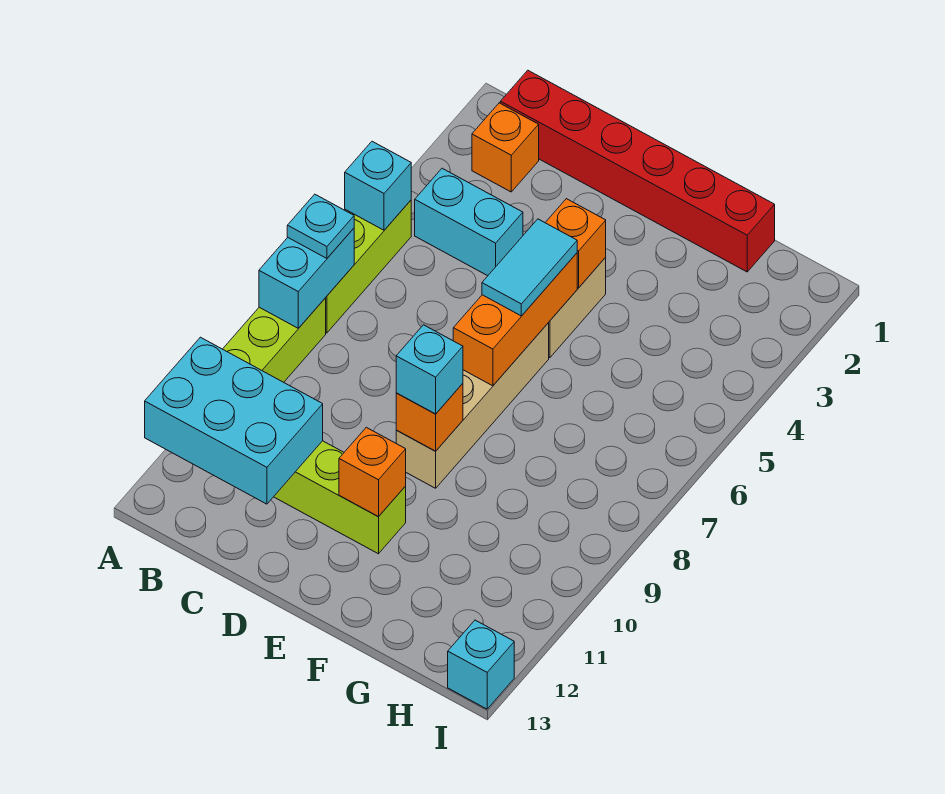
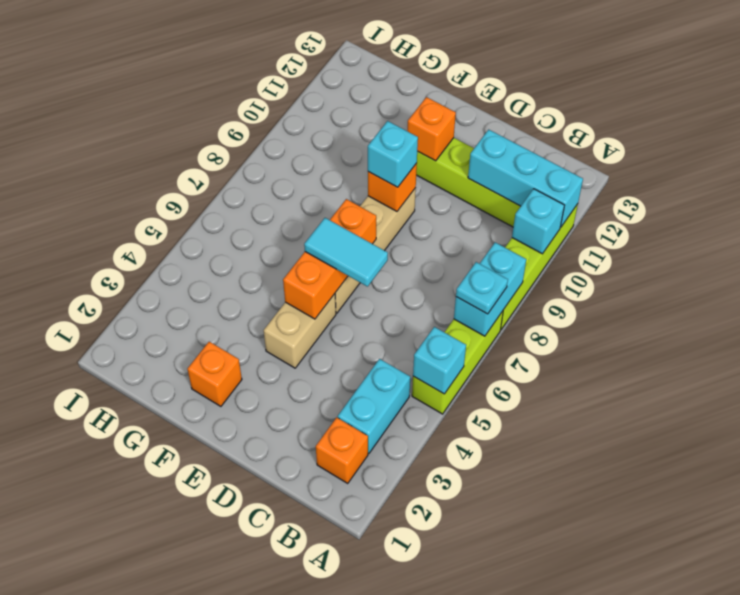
cyan 2x3 brick [145,337,323,504] -> cyan 1x3 brick [468,130,583,228]
red 1x6 brick [500,70,775,272] -> none
cyan 1x2 brick [415,168,523,276] -> cyan 1x2 brick turned to [338,359,410,453]
orange 1x1 brick [545,199,606,288] -> orange 1x1 brick moved to [187,342,242,406]
cyan 1x2 tile [482,219,577,316] -> cyan 1x2 tile turned to [304,218,388,287]
cyan 1x1 brick [448,620,514,709] -> cyan 1x1 brick moved to [512,189,564,254]

